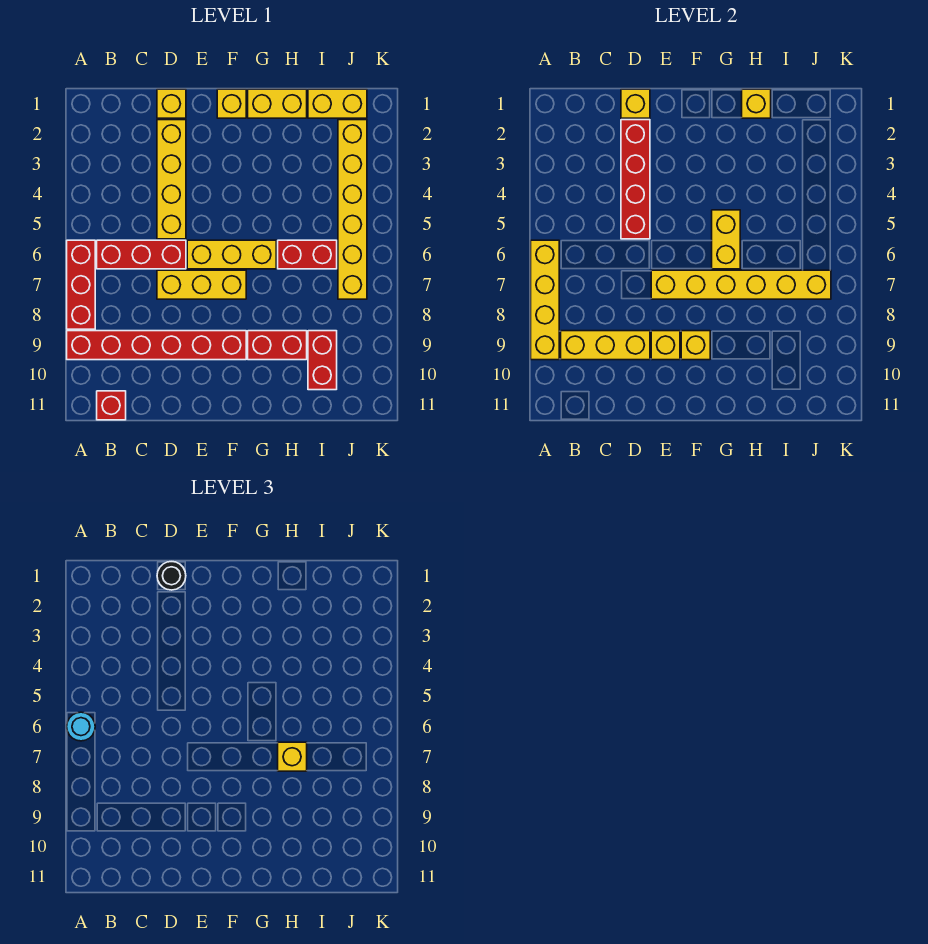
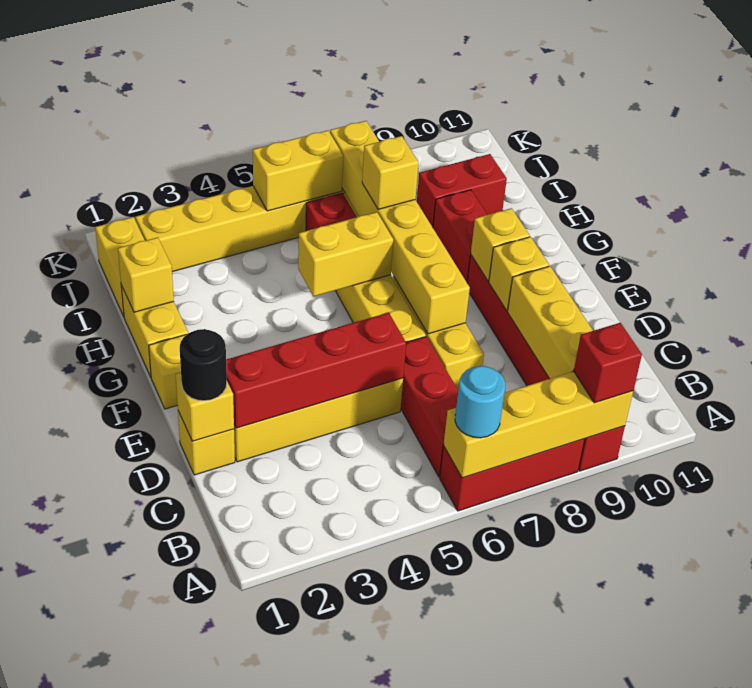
red 1x1 brick [97,391,126,420] -> red 1x1 brick moved to [574,323,642,403]
none -> yellow 1x2 brick [253,130,343,211]

